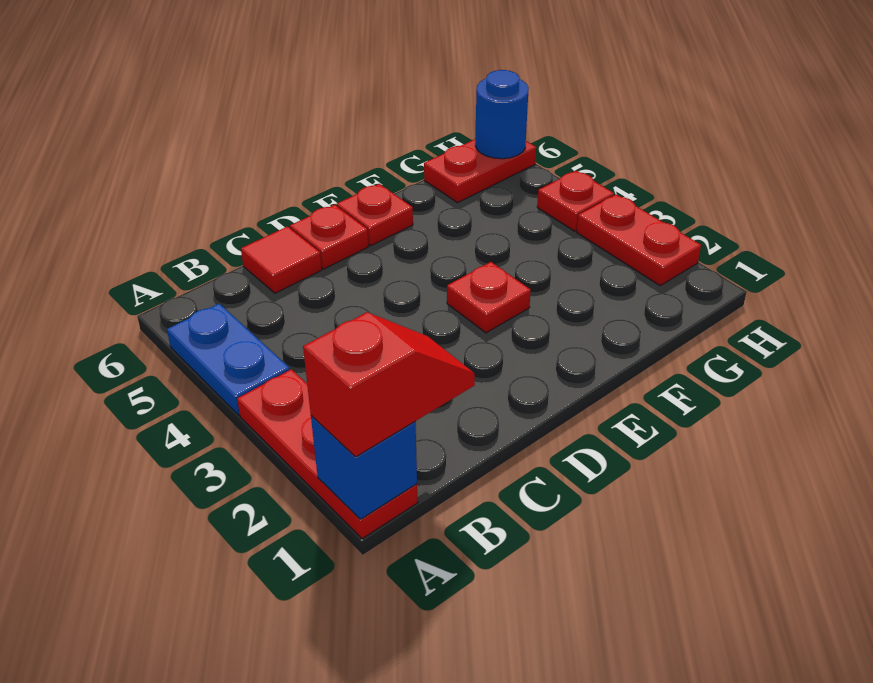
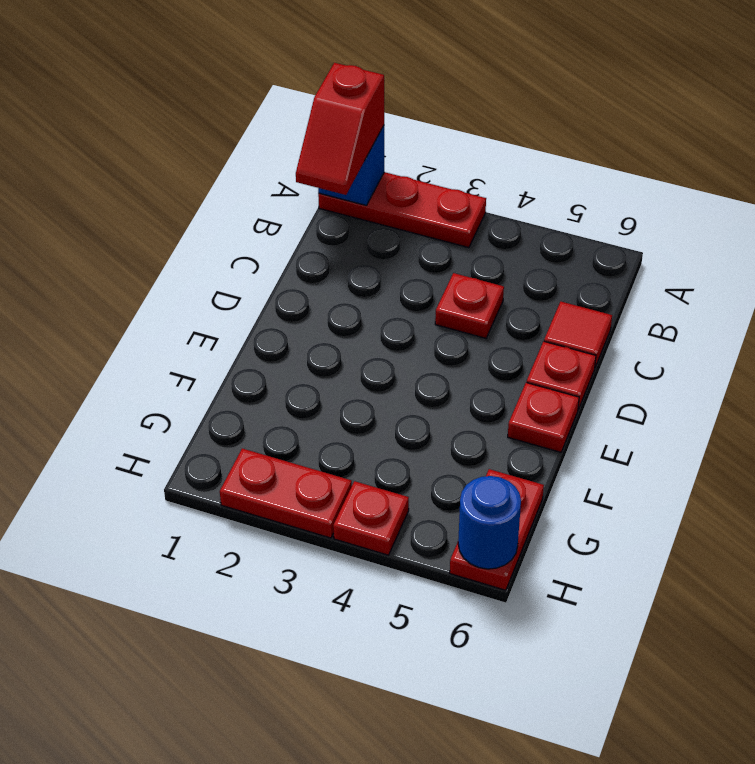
blue 1x2 plate [167,304,290,415] -> none
red 1x1 plate [447,262,531,333] -> red 1x1 plate moved to [435,273,504,338]

